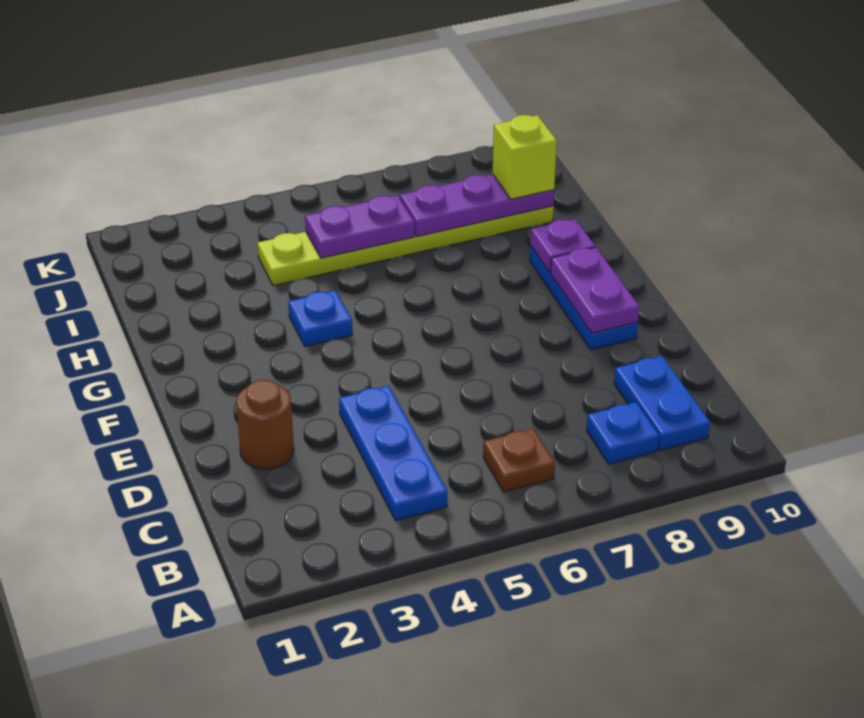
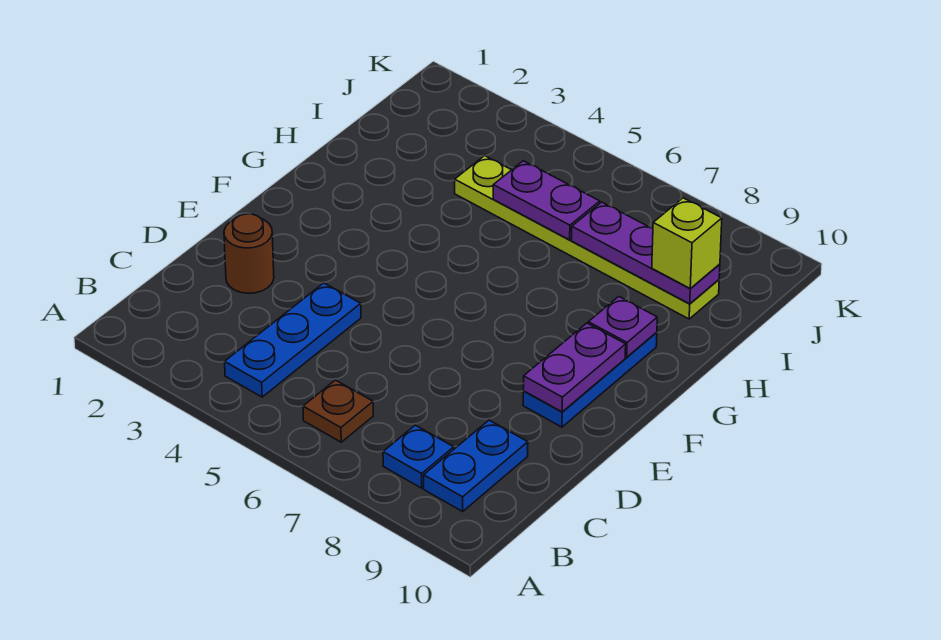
blue 1x1 plate [288,290,352,346] -> none

